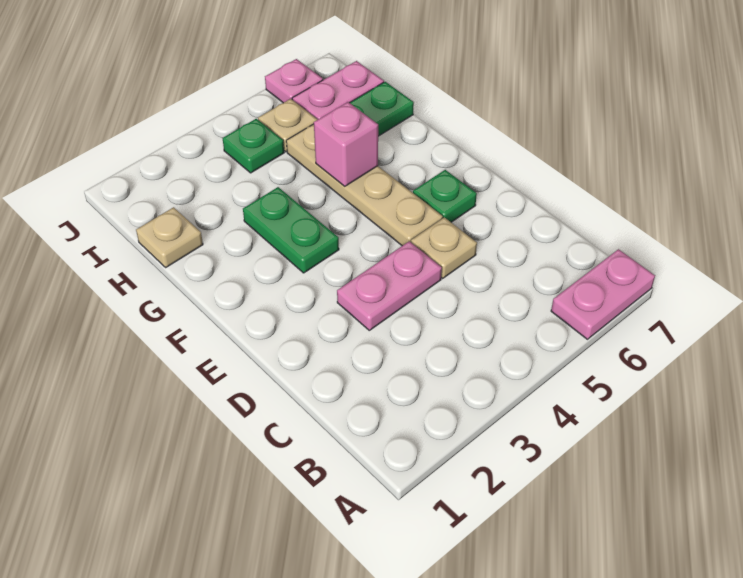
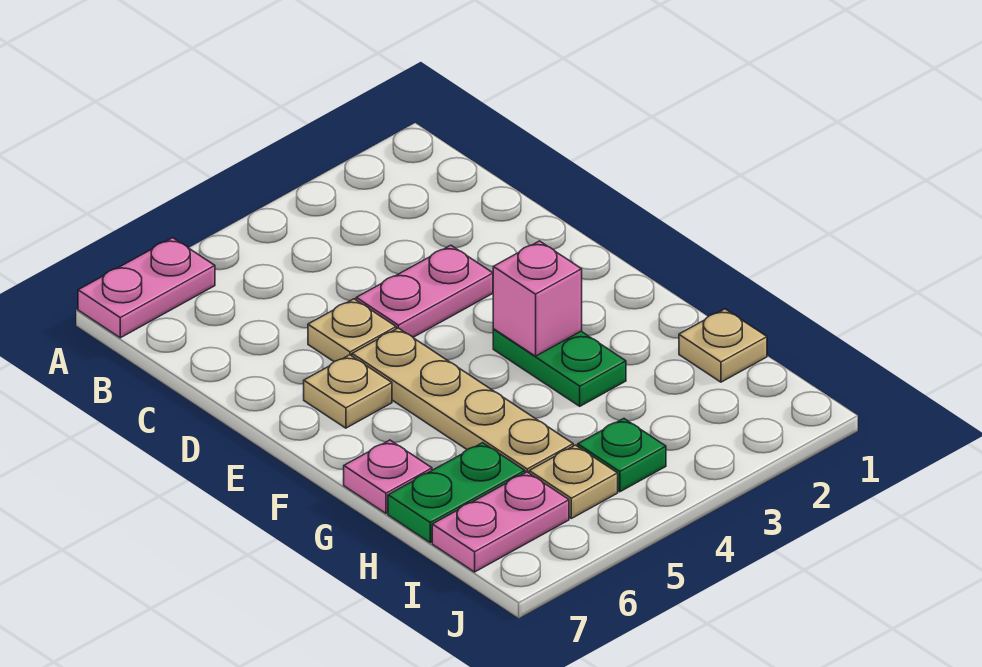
green 1x1 plate [413,170,477,222] -> tan 1x1 plate [304,355,392,428]
pink 1x1 brick [314,102,378,186] -> pink 1x1 brick moved to [493,241,582,356]
pink 1x1 plate [265,59,323,103] -> pink 1x1 plate moved to [344,440,432,513]

